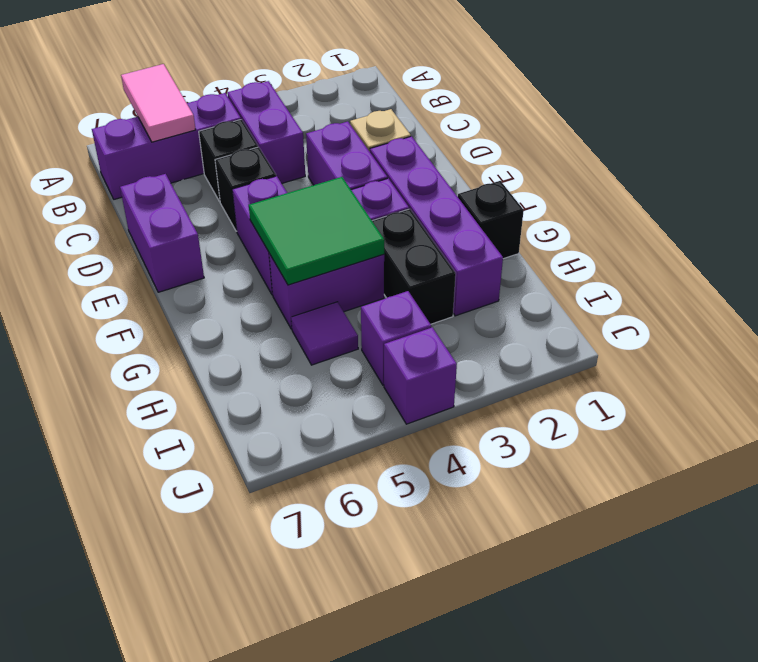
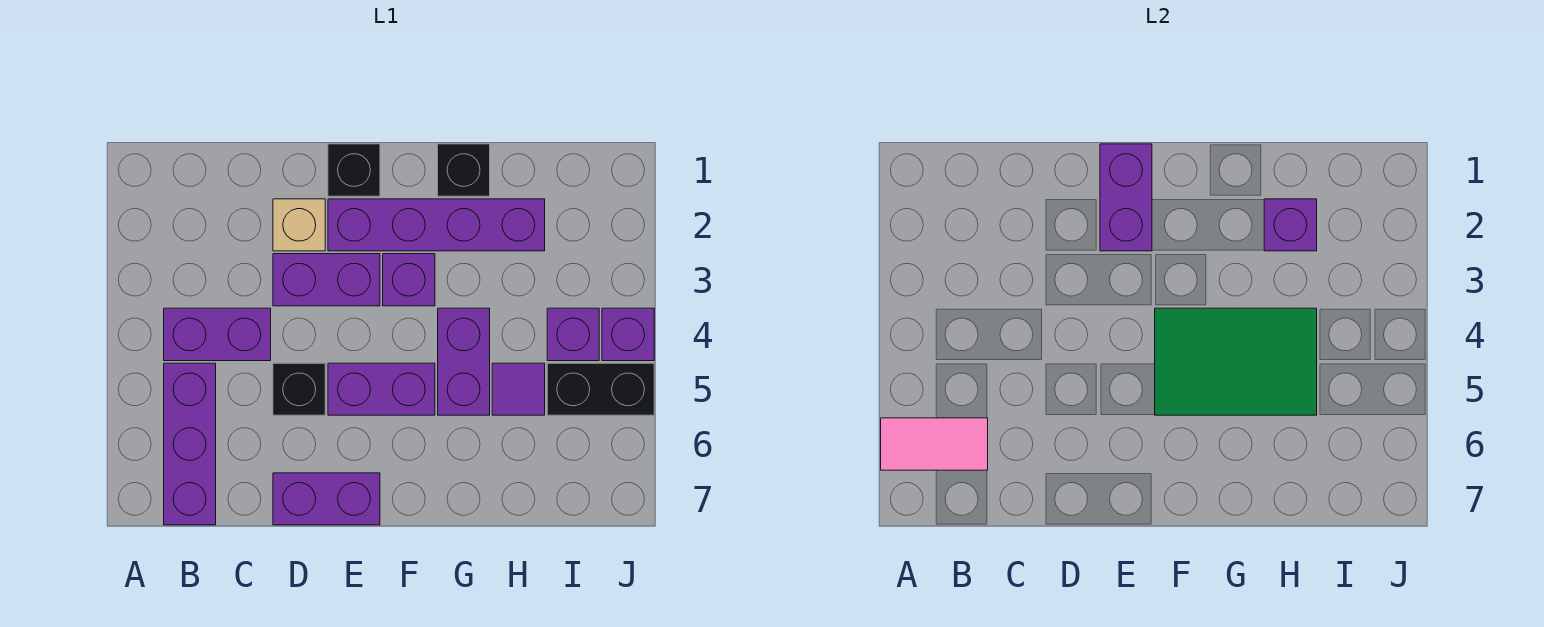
black 1x1 brick [199,119,258,202] -> black 1x1 brick moved to [328,144,380,196]
none -> purple 1x2 brick [1100,144,1152,251]
green 2x2 tile [249,177,384,285] -> green 2x3 tile [1155,308,1317,415]
black 1x2 brick [372,209,456,324] -> black 1x2 brick moved to [547,363,654,415]
none -> purple 1x1 brick [1264,199,1317,251]

